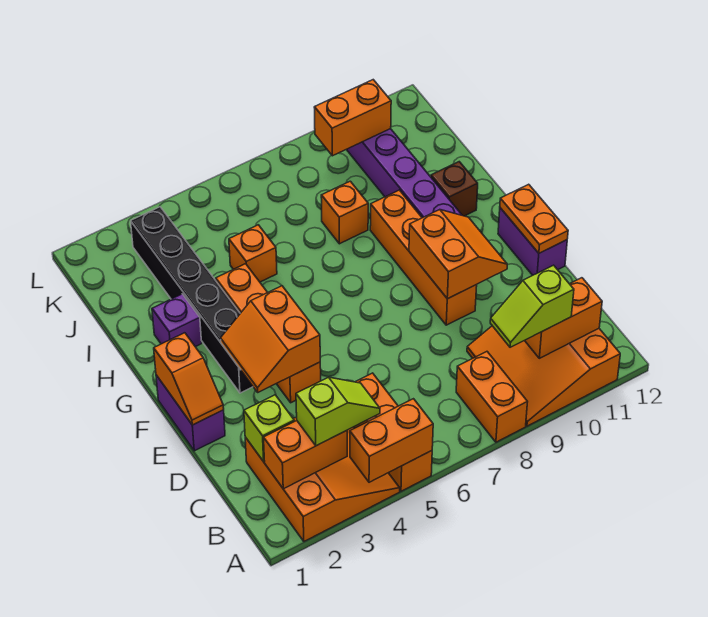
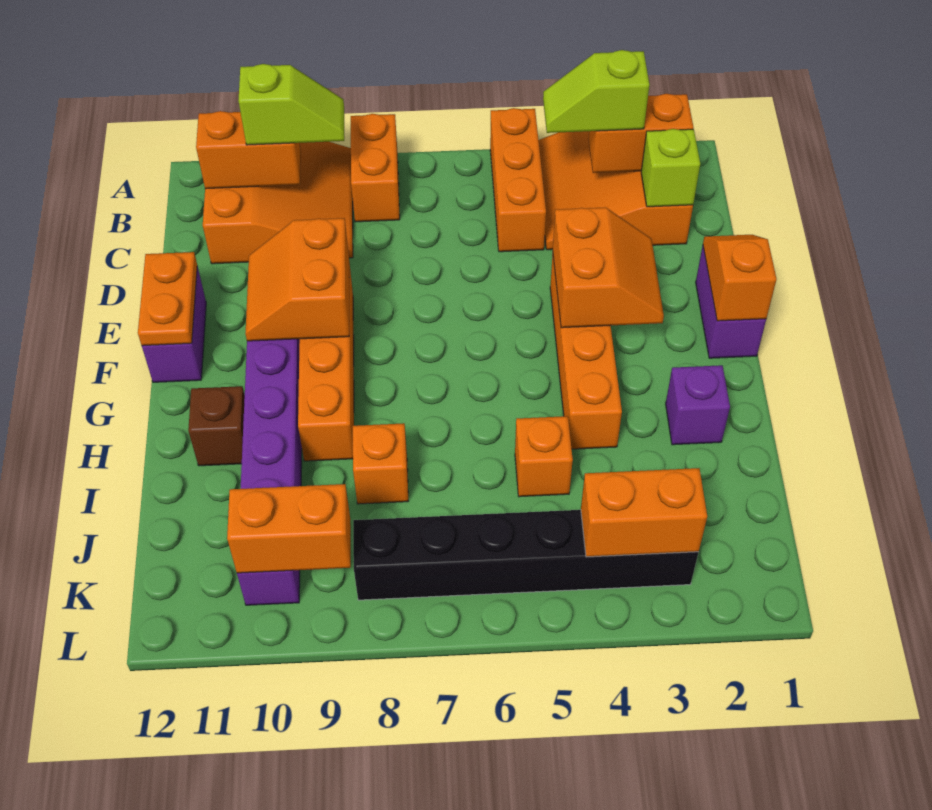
orange 1x2 brick [350,399,433,482] -> orange 1x2 brick moved to [581,468,707,557]
black 1x6 brick [131,207,253,393] -> black 1x6 brick turned to [353,510,699,600]

